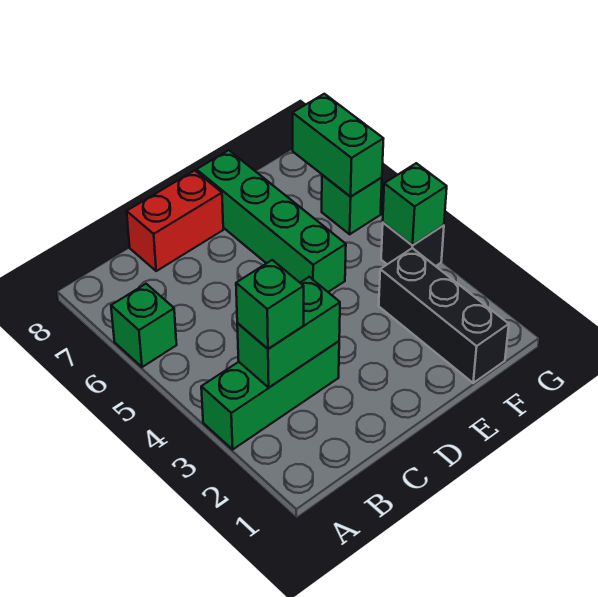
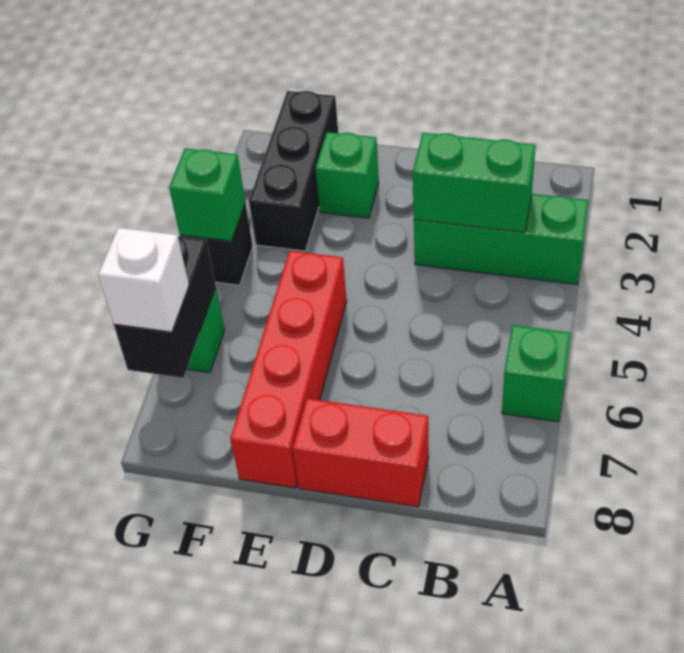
green 1x1 brick [236,260,304,349] -> green 1x1 brick moved to [315,132,379,218]
green 1x4 brick [197,150,346,292] -> red 1x4 brick [230,251,347,488]
green 1x2 brick [293,94,384,197] -> black 1x2 brick [114,236,216,378]
none -> white 1x1 brick [98,228,189,332]

